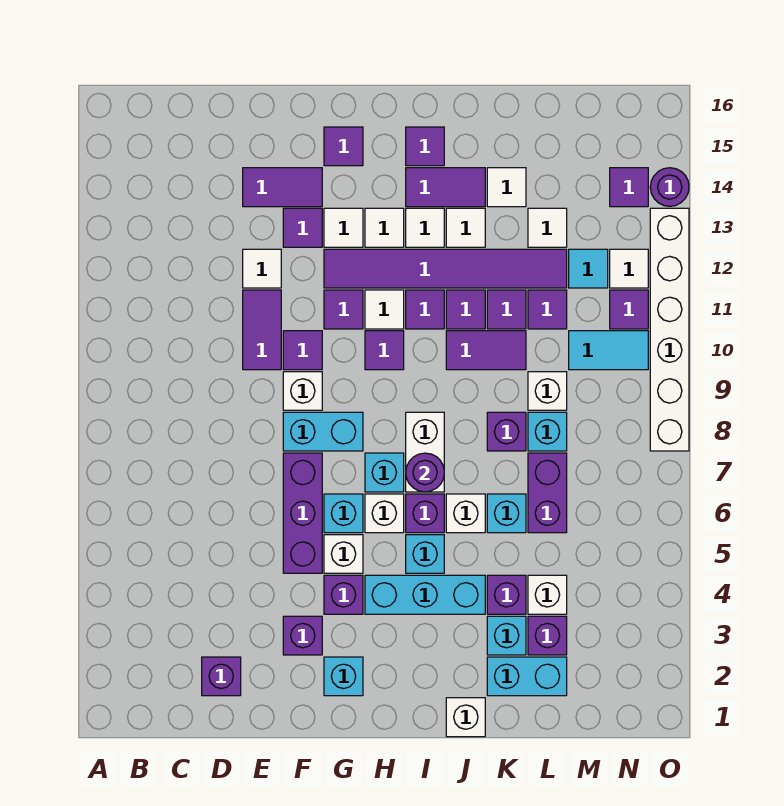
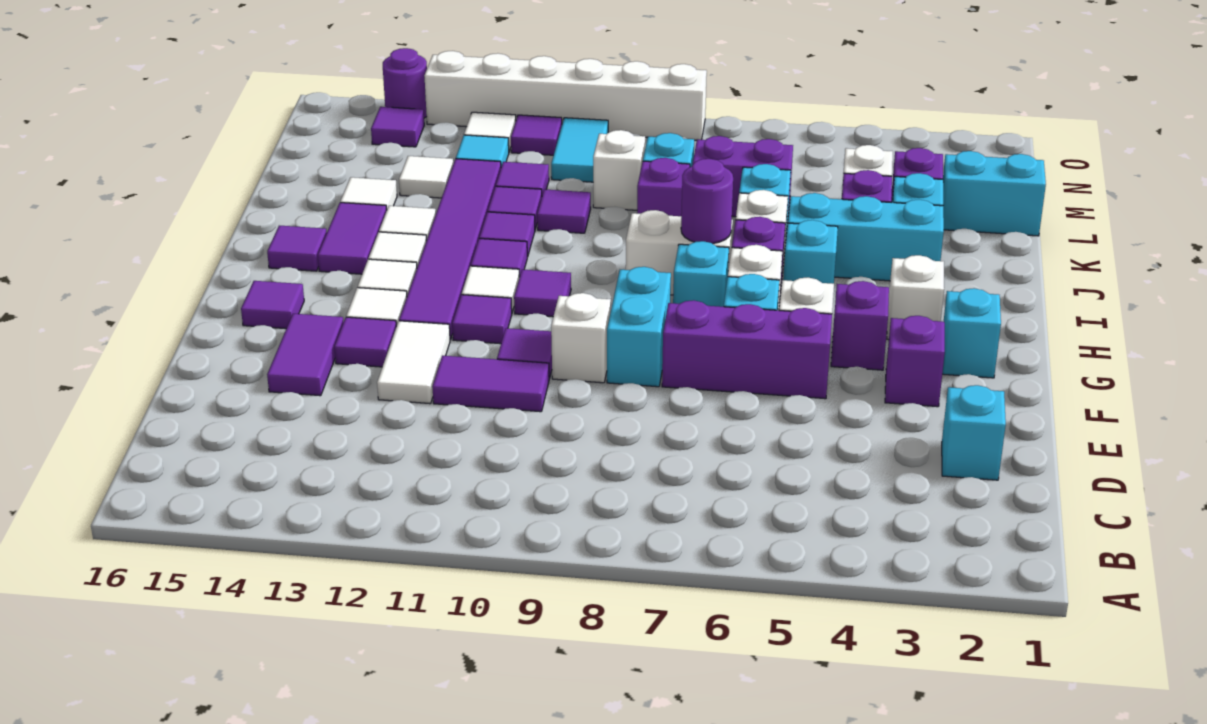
purple 1x1 brick [202,657,241,696] -> cyan 1x1 brick [942,385,1006,480]
white 1x1 tile [243,249,281,288] -> white 1x2 tile [377,321,450,404]
cyan 1x3 brick [365,575,485,614] -> cyan 1x3 brick turned to [788,193,944,281]
white 1x1 brick [446,698,485,737] -> white 1x1 brick moved to [887,255,944,339]
purple 1x2 tile [446,331,526,370] -> purple 1x1 tile [537,189,591,233]
cyan 1x2 brick [487,657,567,696] -> cyan 1x2 brick turned to [943,151,1046,236]

